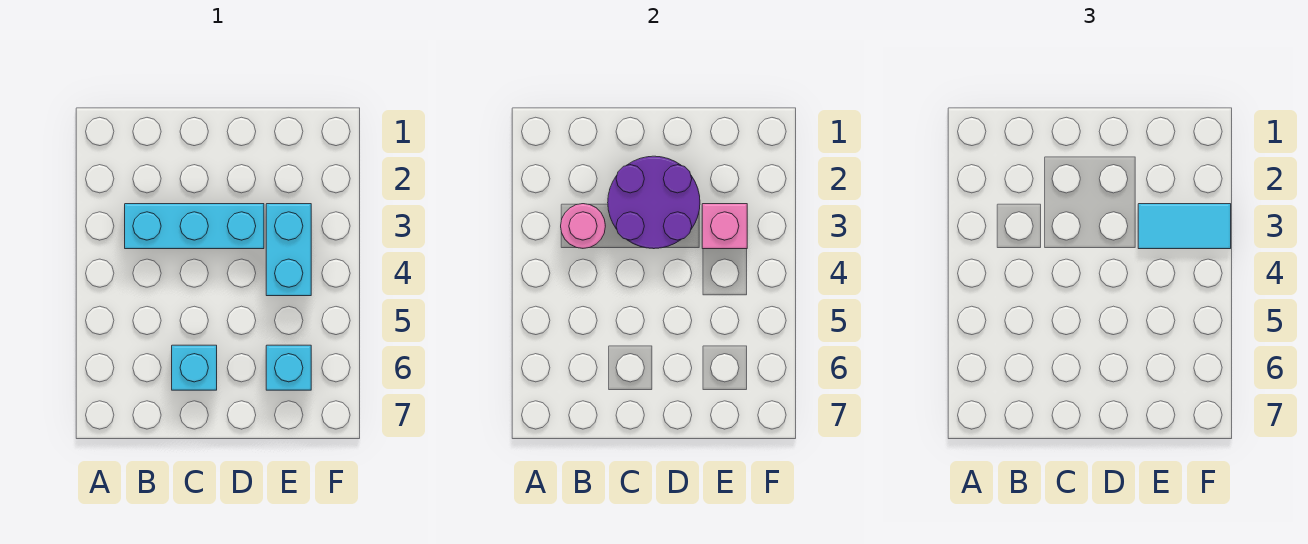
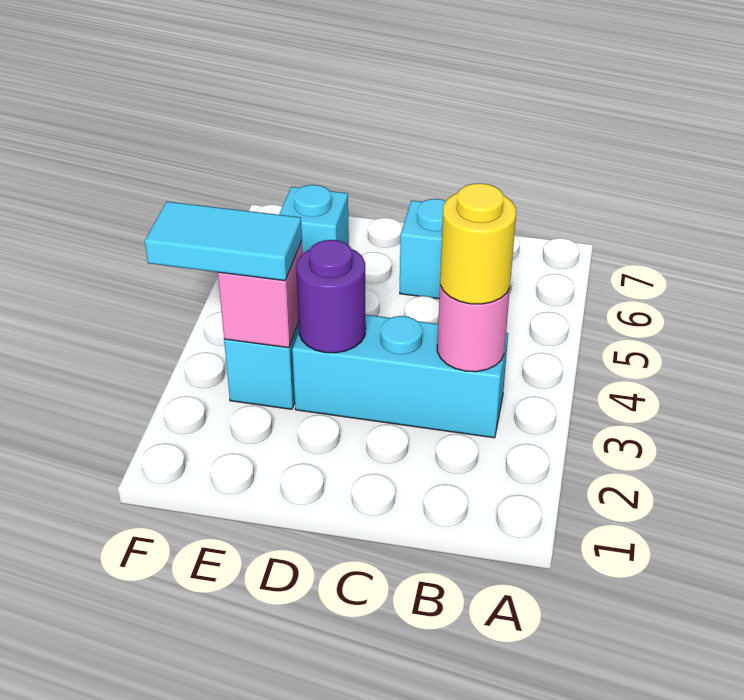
none -> yellow 1x1 round brick [440,183,516,304]
purple 2x2 round brick [608,156,700,249] -> purple 1x1 round brick [296,240,366,353]

